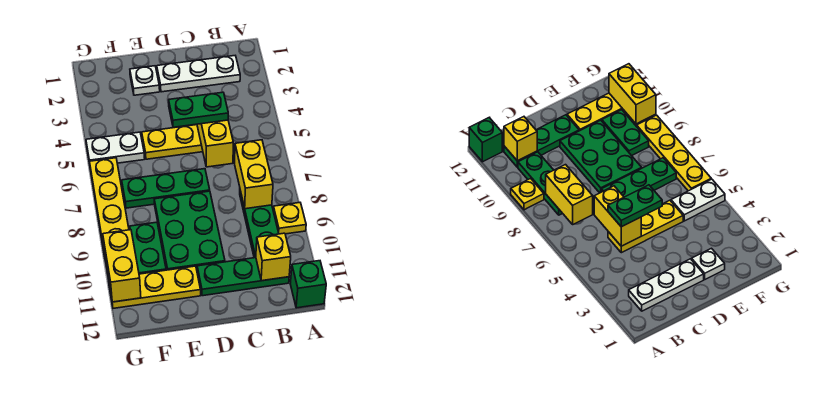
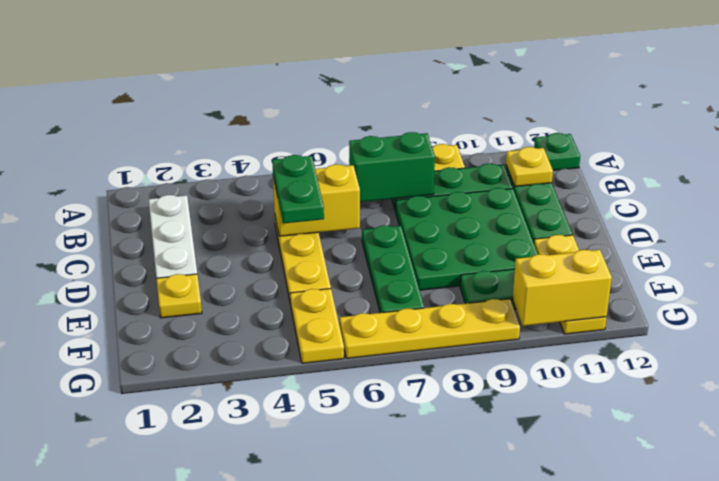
green 1x1 brick [290,261,326,308] -> green 1x1 plate [534,133,580,170]
yellow 1x2 brick [235,140,273,209] -> green 1x2 brick [349,132,435,202]
yellow 1x1 brick [256,233,291,281] -> yellow 1x1 plate [506,147,553,187]
green 2x3 plate [154,191,225,270] -> green 3x3 plate [396,188,538,290]
white 1x1 plate [130,66,160,95] -> yellow 1x1 plate [156,274,202,318]
white 1x2 plate [86,132,145,164] -> yellow 1x2 plate [290,289,344,363]

